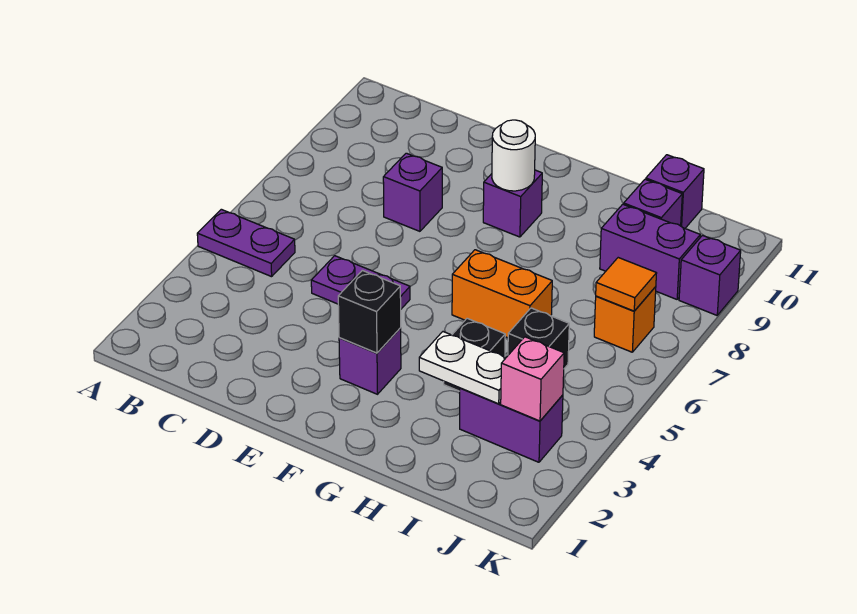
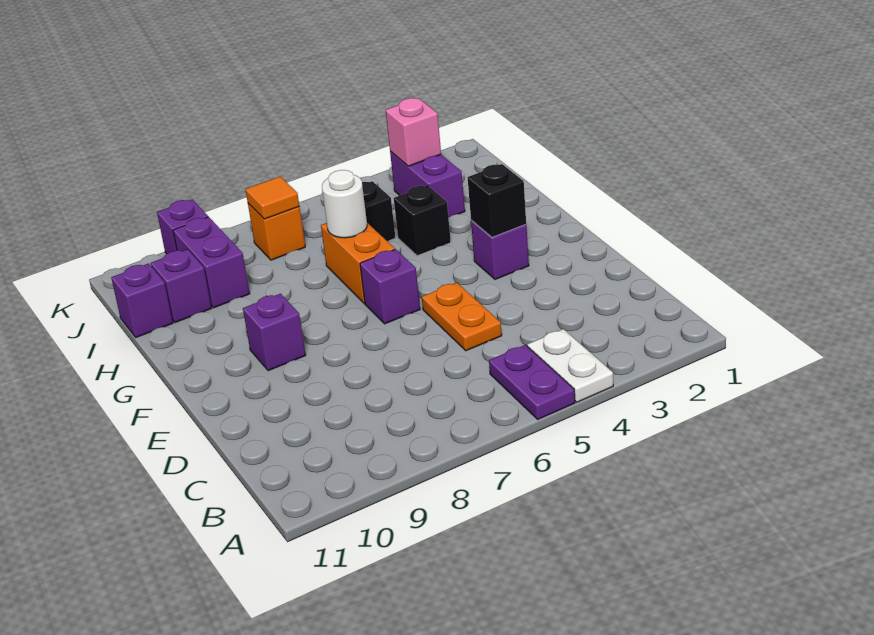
purple 1x2 plate [311,256,410,309] -> orange 1x2 plate [422,282,502,351]
purple 1x1 brick [383,153,442,231] -> purple 1x1 brick moved to [360,249,420,324]
white 1x1 round brick [492,120,535,191] -> white 1x1 round brick moved to [322,170,367,238]
white 1x2 plate [419,332,506,404] -> white 1x2 plate moved to [527,329,613,402]

